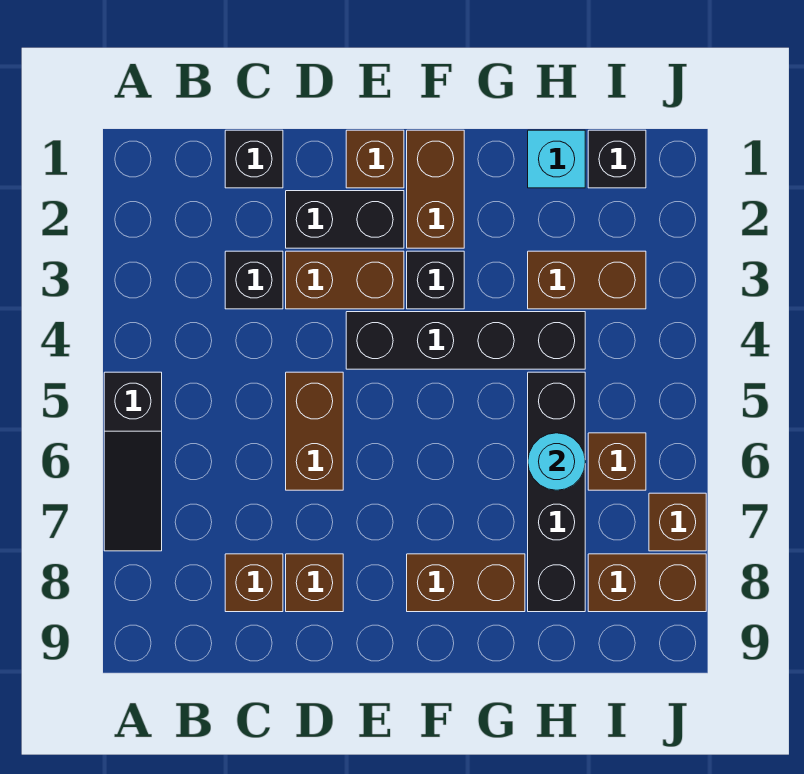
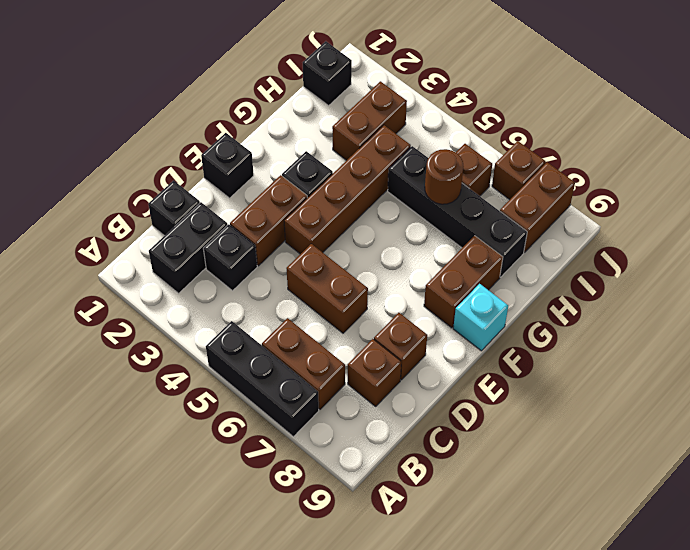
black 1x3 slope [104,372,162,551] -> black 1x3 brick [206,321,319,437]
black 1x2 brick [286,191,404,248] -> black 1x2 brick moved to [149,202,227,293]
brown 1x1 brick [346,130,404,188] -> black 1x1 brick [201,133,254,198]
black 1x4 brick [346,312,585,369] -> brown 1x4 brick [284,125,411,254]
brown 1x2 brick [407,130,464,248] -> brown 1x2 brick moved to [262,318,345,409]
cyan 1x1 brick [528,130,585,188] -> cyan 1x1 brick moved to [453,284,508,351]
cyan 1x1 round brick [528,433,585,490] -> brown 1x1 round brick [425,149,463,204]

